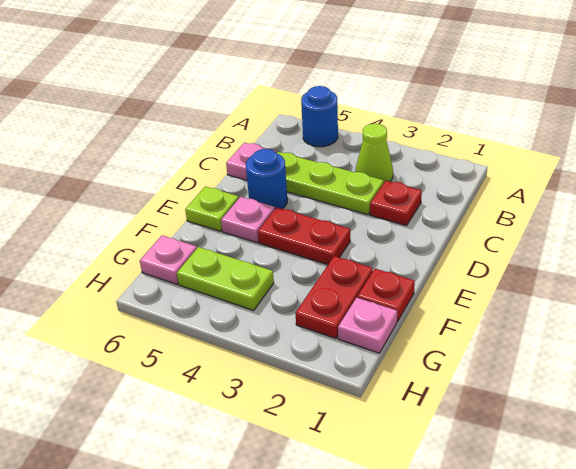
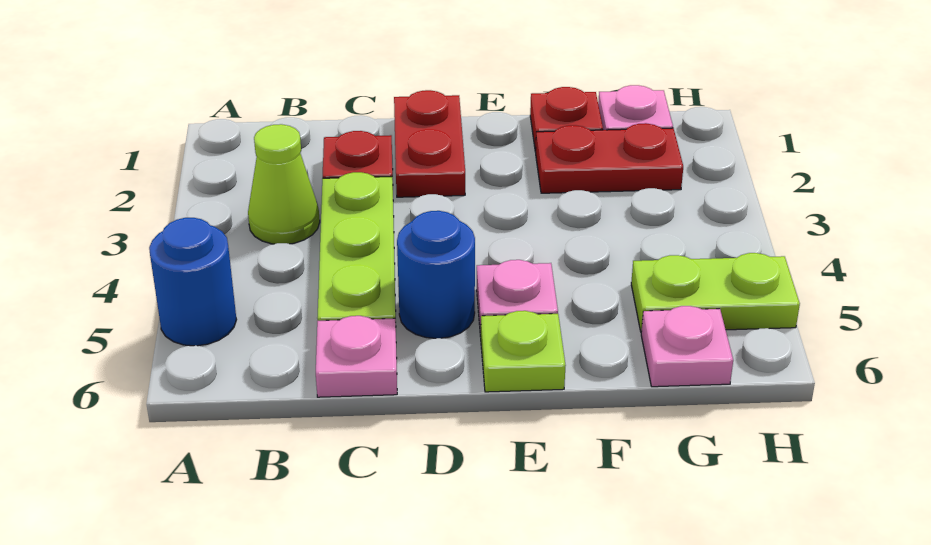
red 1x2 plate [258,207,350,265] -> red 1x2 plate moved to [394,90,465,197]
lime 1x2 plate [177,247,274,310] -> lime 1x2 plate turned to [631,253,800,331]

